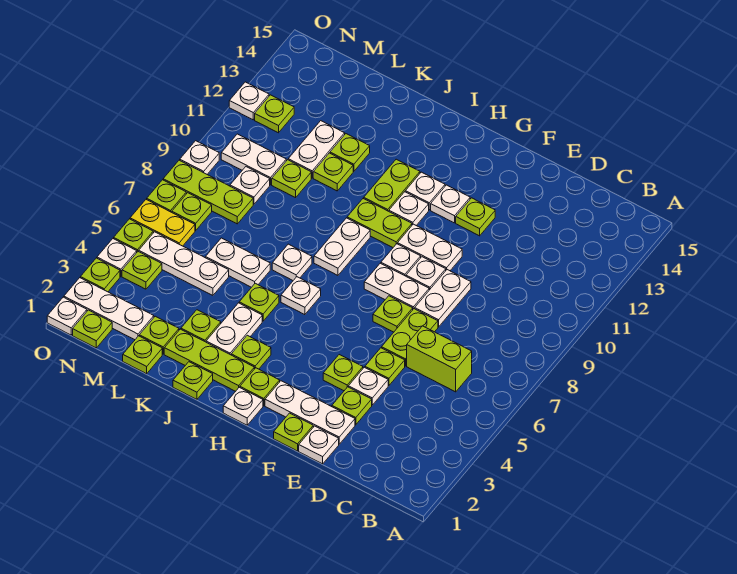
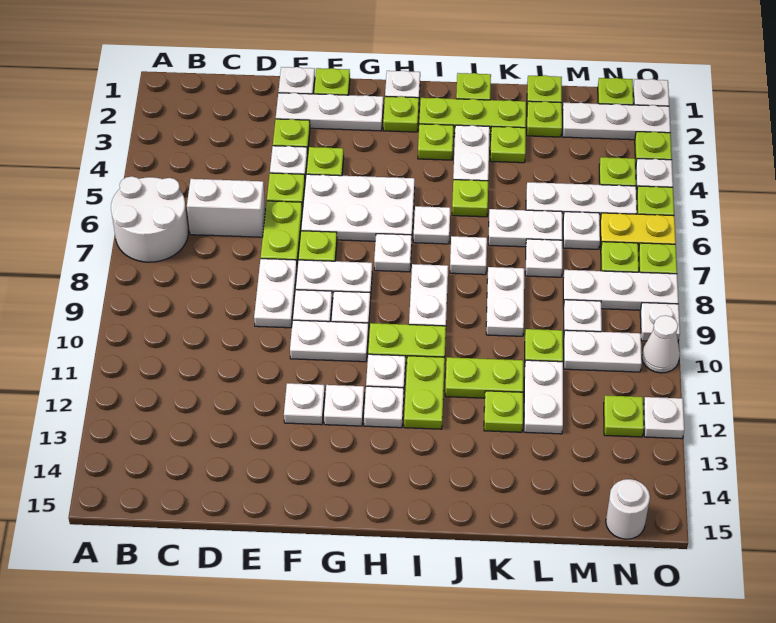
none -> white 2x2 round brick [111,176,188,262]
lime 1x2 brick [407,326,472,392] -> white 1x2 brick [187,179,266,237]
none -> white 2x3 plate [301,174,415,241]
lime 1x1 plate [456,198,495,236] -> white 1x1 plate [284,383,325,425]
none -> white 1x1 plate [374,234,412,272]
none -> white 1x2 plate [486,267,524,336]
lime 1x1 plate [313,153,353,191] -> lime 1x2 plate [445,357,523,398]
none -> white 1x1 plate [525,239,562,277]
none -> white 1x1 plate [563,212,600,249]
lime 1x3 plate [163,160,253,224] -> white 1x3 plate [563,270,678,310]
none -> white 1x1 round brick [606,479,650,539]
none -> white 1x1 cone [642,315,680,373]

